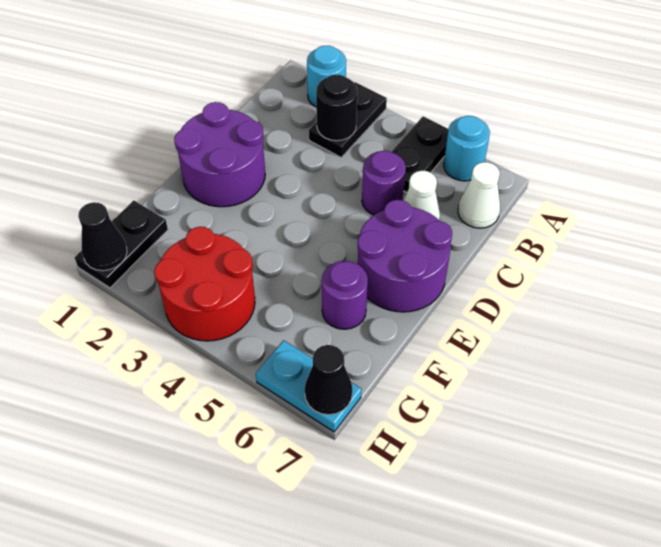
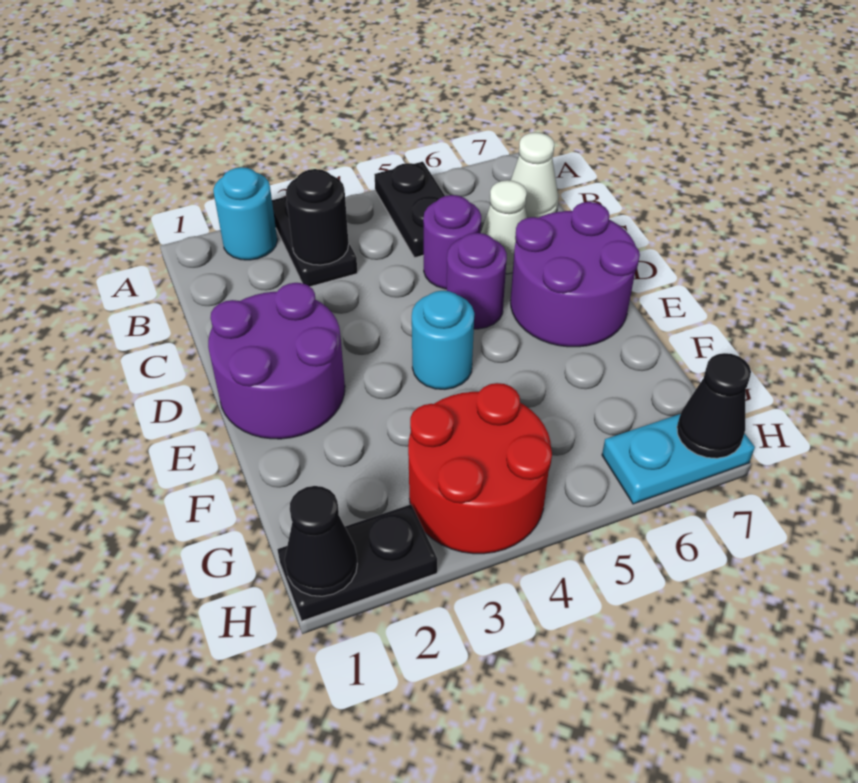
cyan 1x1 round brick [444,116,490,181] -> cyan 1x1 round brick moved to [412,291,474,389]
purple 1x1 round brick [322,261,368,329] -> purple 1x1 round brick moved to [447,233,507,329]
black 1x2 plate [75,201,168,288] -> black 1x2 plate turned to [277,504,437,621]

